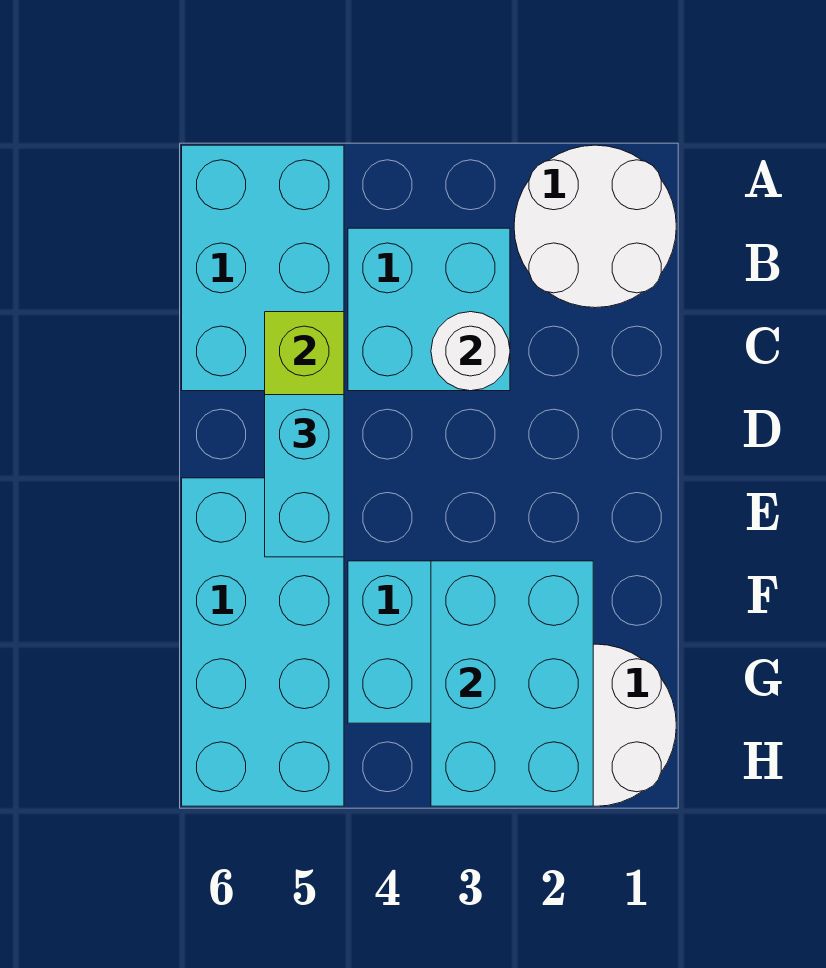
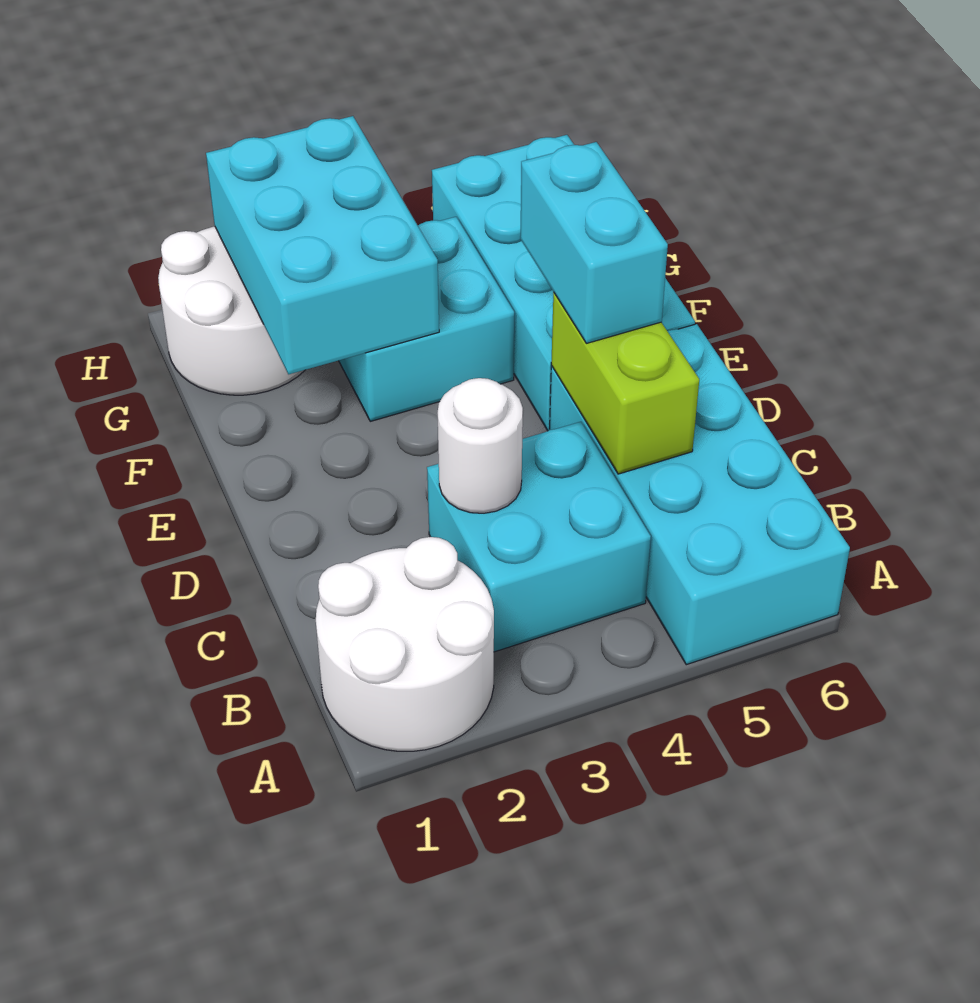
cyan 2x3 brick [182,145,344,391] -> cyan 2x4 brick [550,324,850,665]

